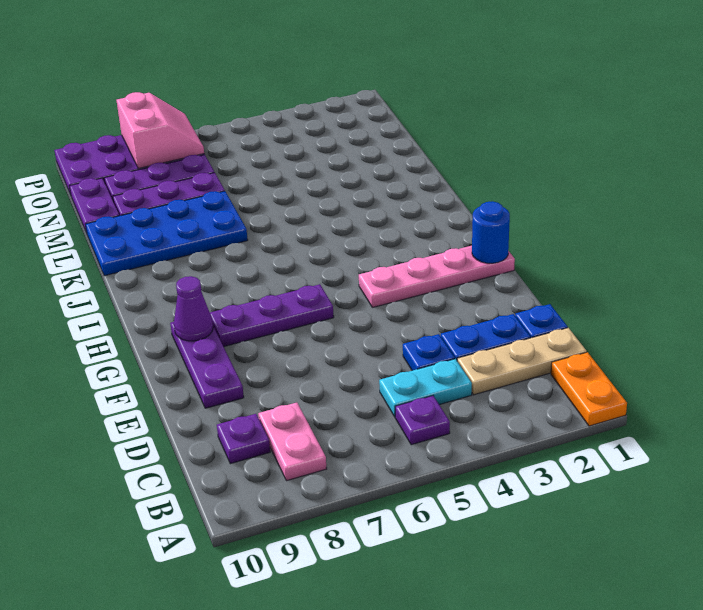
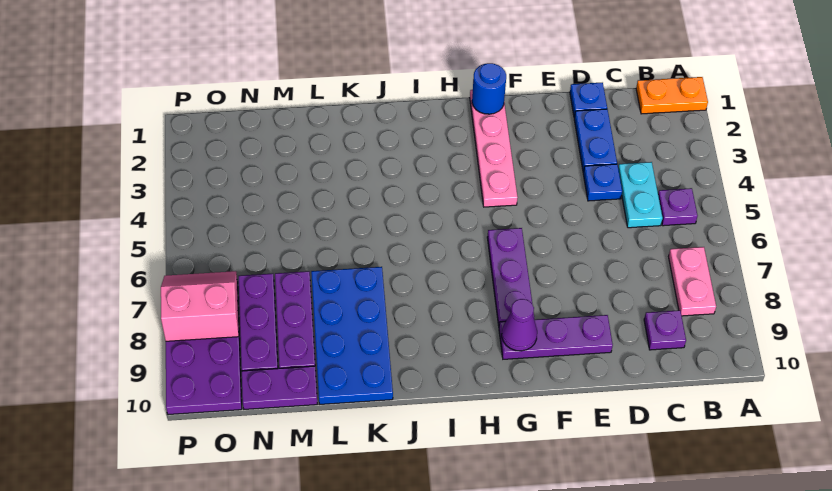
pink 1x2 plate [258,403,327,481] -> pink 1x2 plate turned to [669,247,716,316]
tan 1x3 plate [457,328,587,395] -> none

